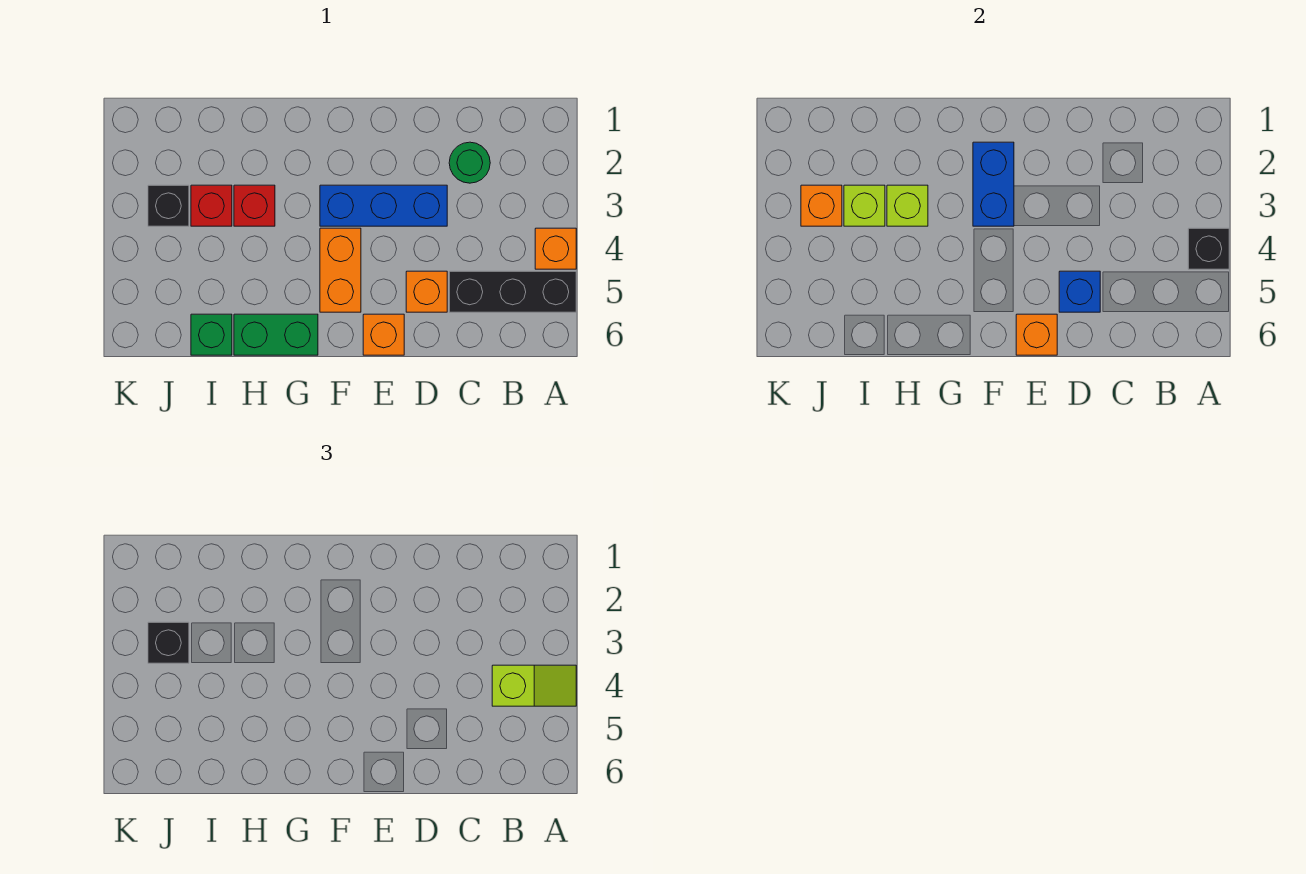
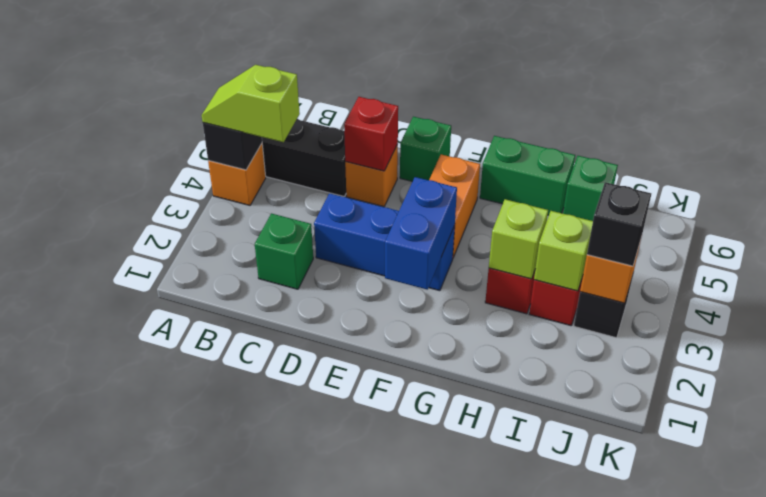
green 1x1 round brick [449,142,490,183] -> green 1x1 brick [255,213,313,289]
blue 1x1 brick [1059,271,1100,312] -> red 1x1 brick [344,97,398,171]
orange 1x1 brick [363,314,404,355] -> green 1x1 brick [400,117,451,181]
orange 1x1 brick [1016,314,1057,355] -> none

